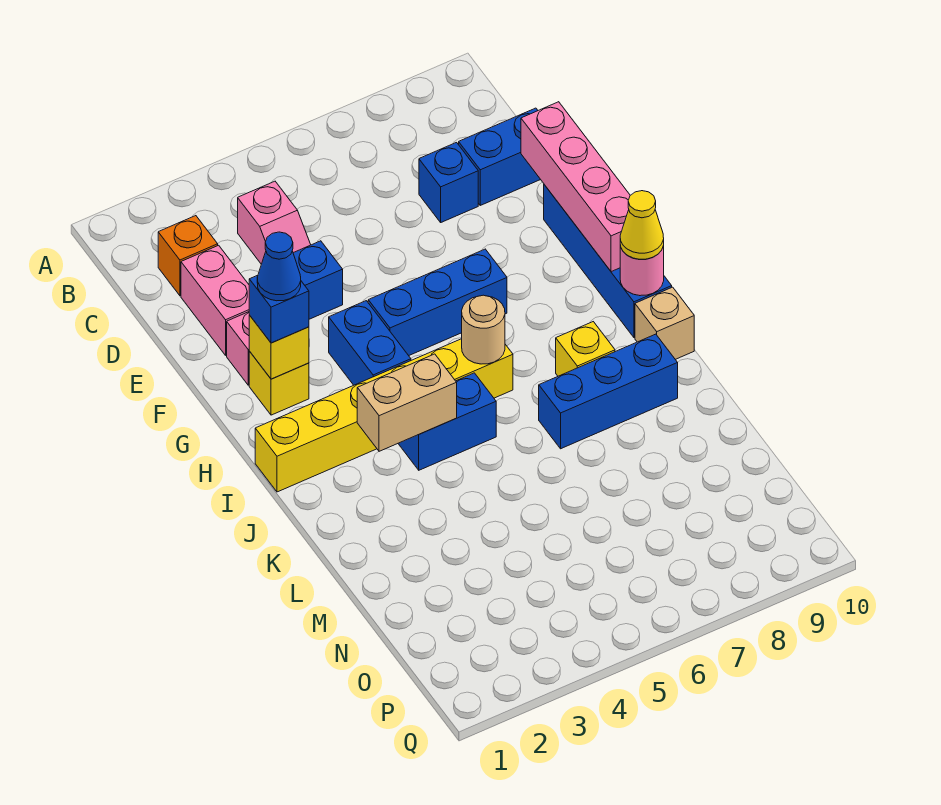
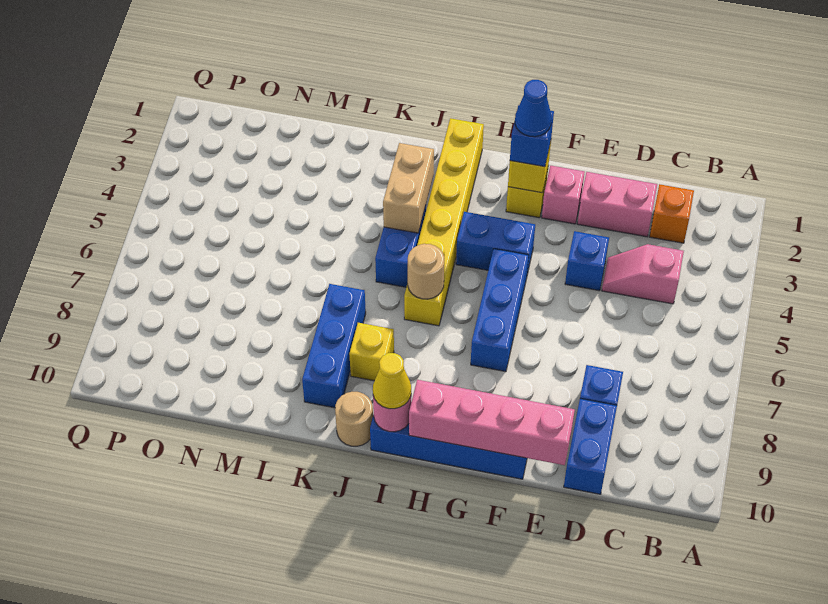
tan 1x1 brick [635,287,694,359] -> tan 1x1 round brick [335,392,373,446]

